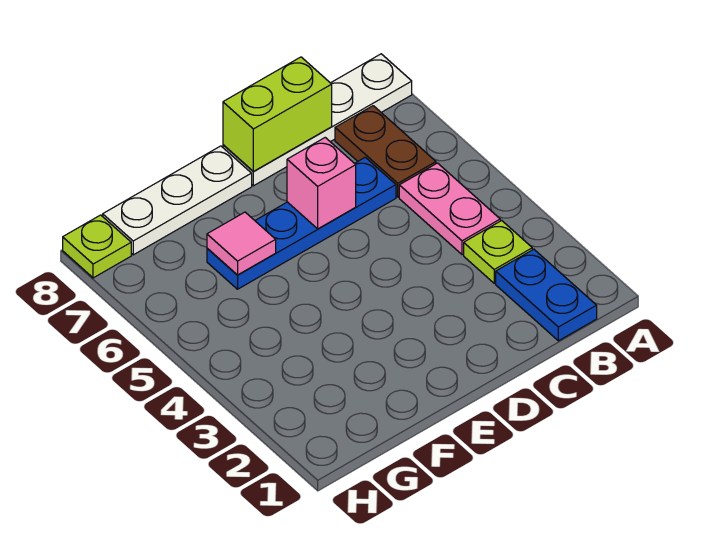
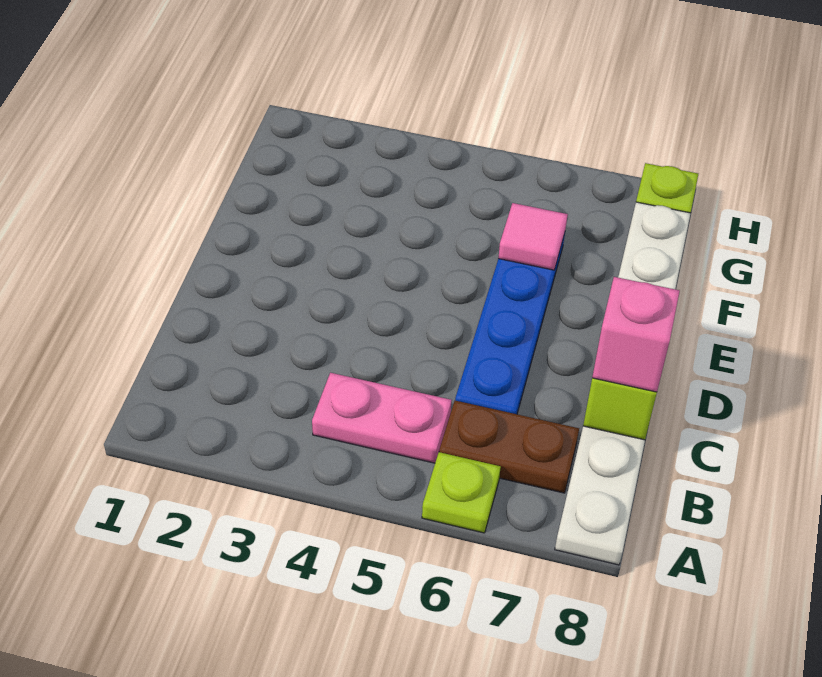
blue 1x2 plate [496,249,597,341] -> none
lime 1x1 plate [464,221,532,283] -> lime 1x1 plate moved to [422,452,501,533]
pink 1x1 brick [287,138,356,229] -> pink 1x1 brick moved to [592,277,680,392]

